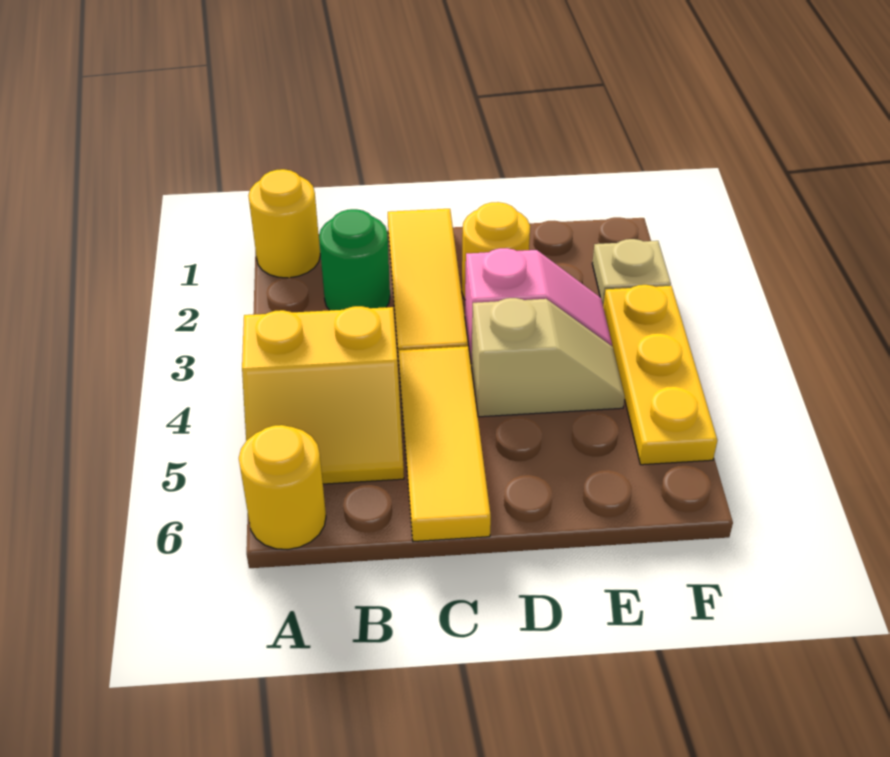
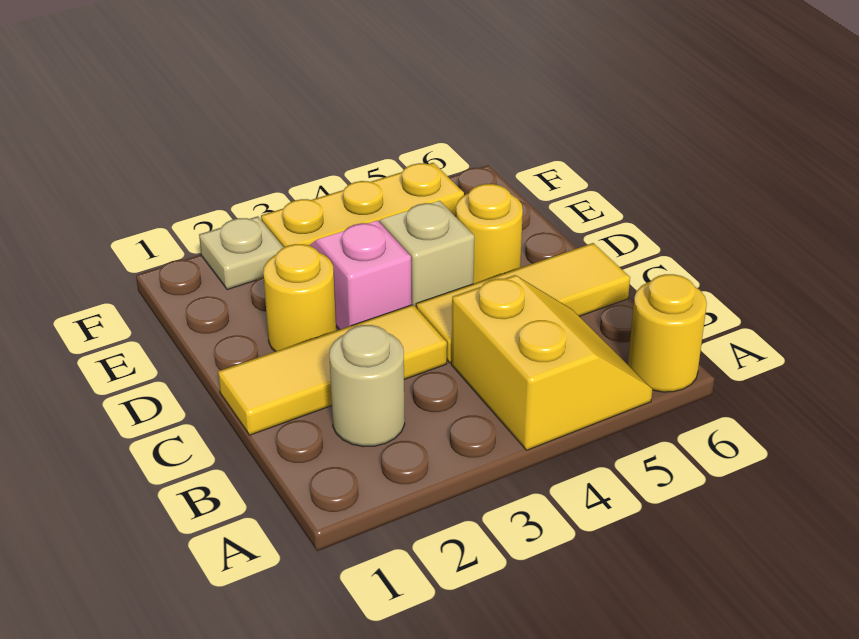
yellow 1x1 round brick [248,169,320,278] -> yellow 1x1 round brick moved to [456,184,523,284]
green 1x1 round brick [319,209,390,310] -> tan 1x1 round brick [329,325,405,447]

